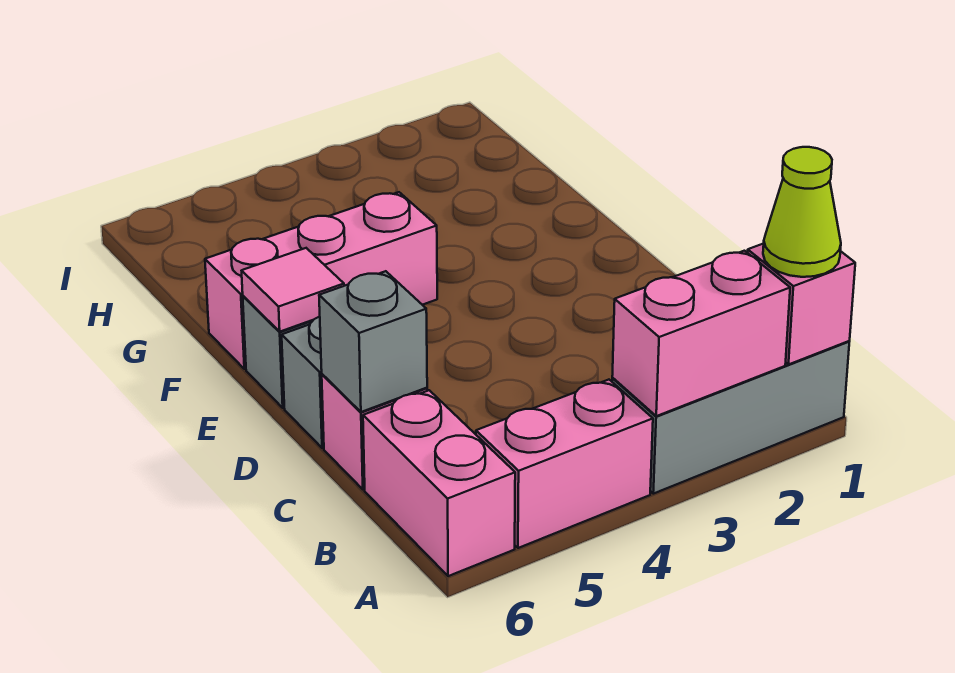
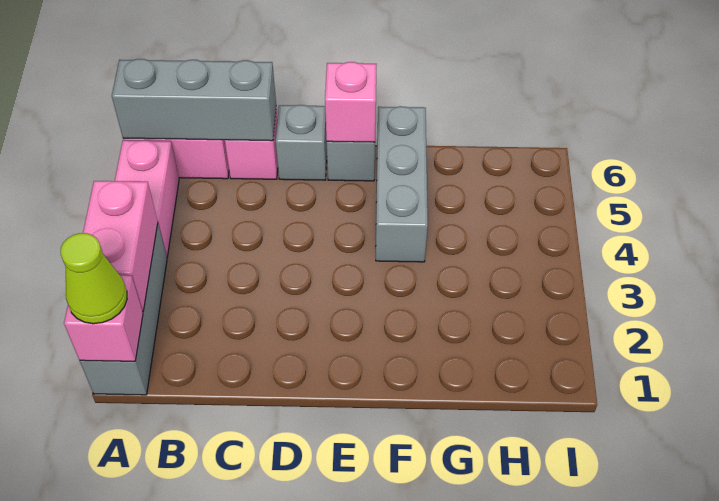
grey 1x1 brick [319,271,427,412] -> grey 1x3 brick [112,59,276,141]
pink 1x1 tile [242,248,344,332] -> pink 1x1 brick [325,62,377,142]
pink 1x3 brick [205,192,437,369] -> grey 1x3 brick [376,106,428,262]

